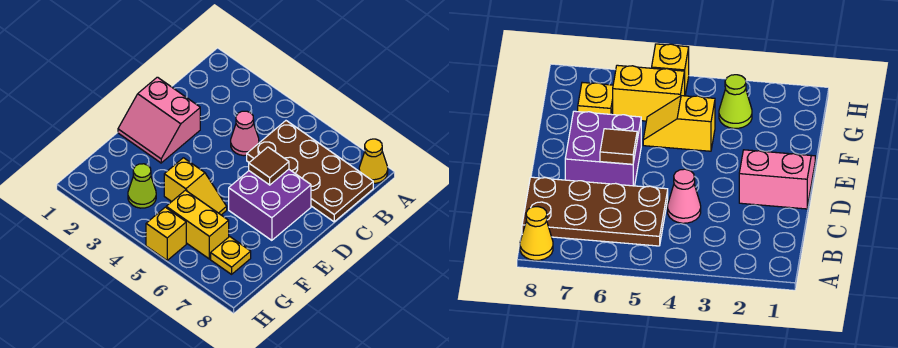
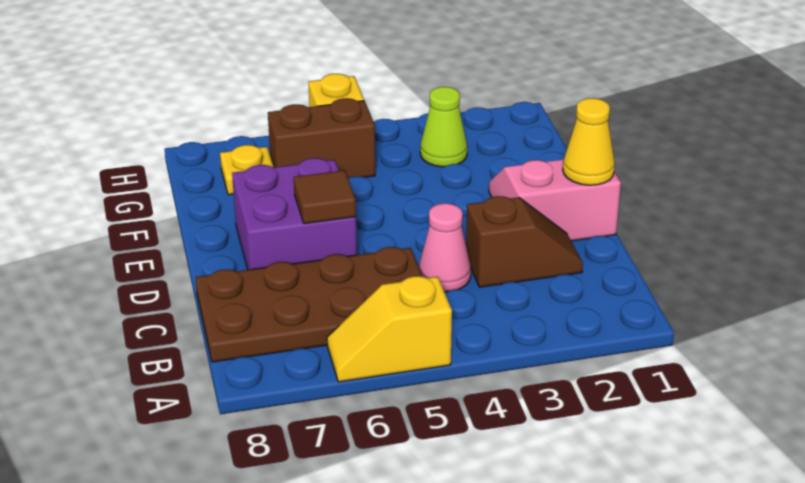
yellow 1x1 cone [359,139,388,183] -> yellow 1x1 cone moved to [563,98,615,185]
none -> brown 1x2 slope [466,196,583,287]
yellow 1x2 slope [164,158,227,215] -> yellow 1x2 slope moved to [327,276,452,382]
yellow 1x2 brick [166,190,229,259] -> brown 1x2 brick [268,98,375,178]

